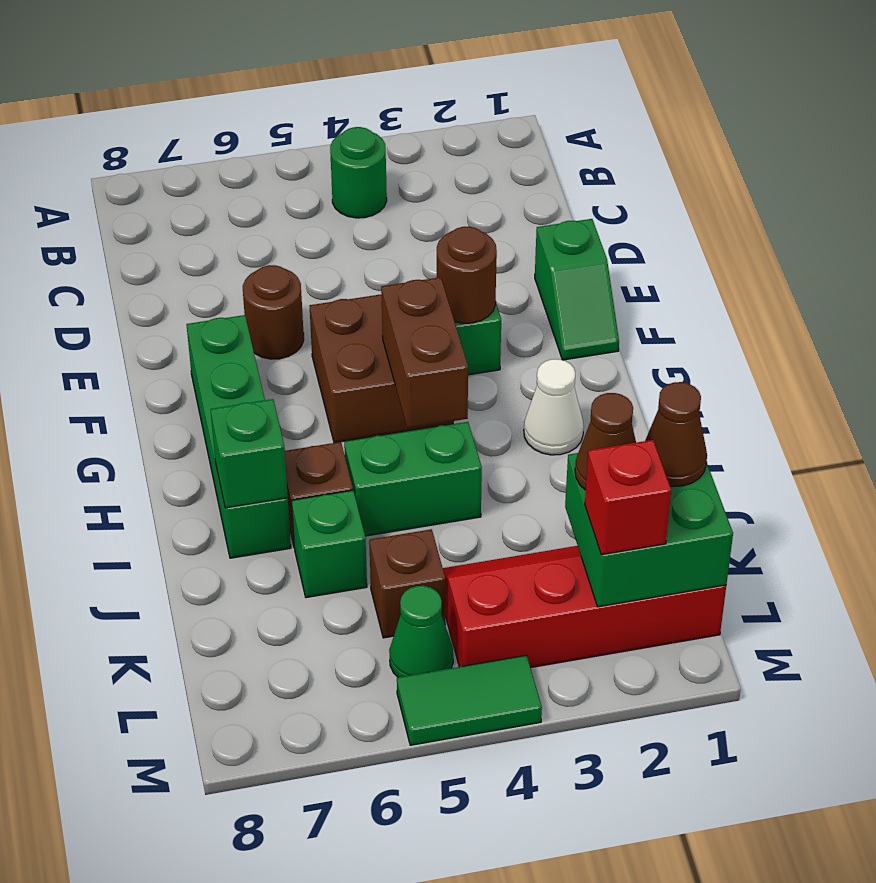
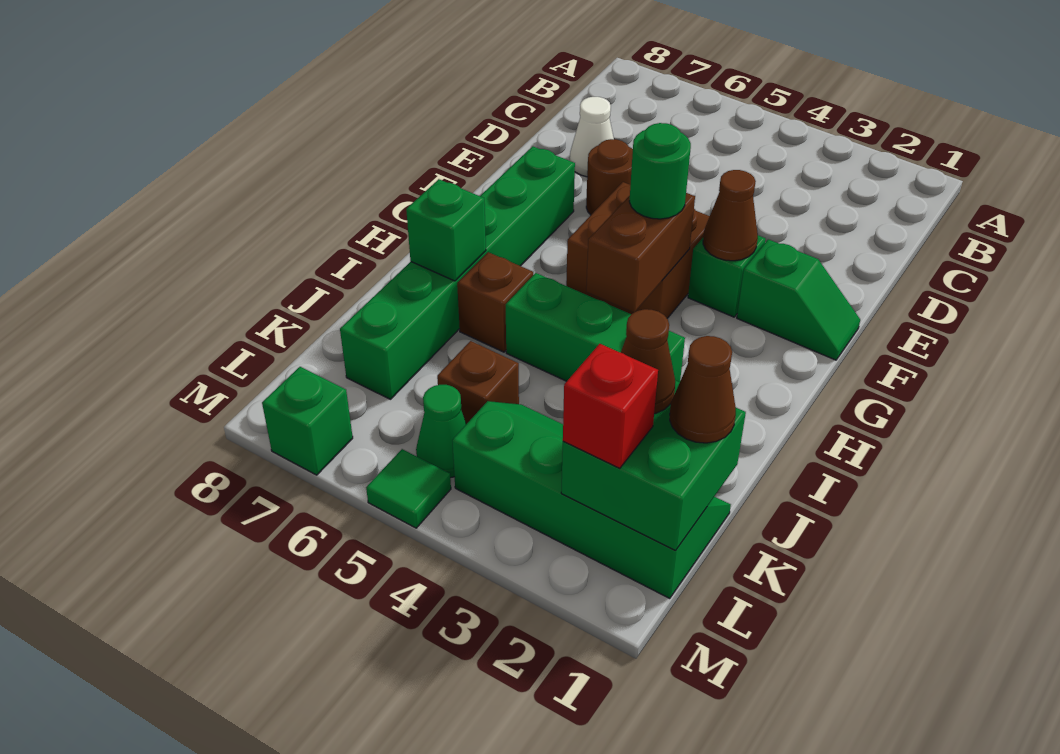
green 1x1 round brick [330,127,387,218] -> green 1x1 round brick moved to [629,123,691,219]
green 1x2 slope [535,219,619,360] -> green 1x2 slope turned to [737,239,860,360]
brown 1x1 round brick [437,227,497,323] -> brown 1x1 cone [703,170,758,261]
green 1x4 brick [186,315,291,558] -> green 1x6 brick [340,146,575,399]
white 1x1 cone [524,359,584,455] -> white 1x1 cone moved to [570,97,614,177]
green 1x2 brick [344,422,482,536] -> green 1x3 brick [506,273,685,382]
green 1x1 brick [291,490,367,598] -> green 1x1 brick moved to [262,367,353,475]
red 2x4 slope [443,546,726,668] -> green 2x4 slope [452,401,731,598]
green 1x2 tile [397,655,542,745] -> green 1x1 tile [366,449,451,528]

